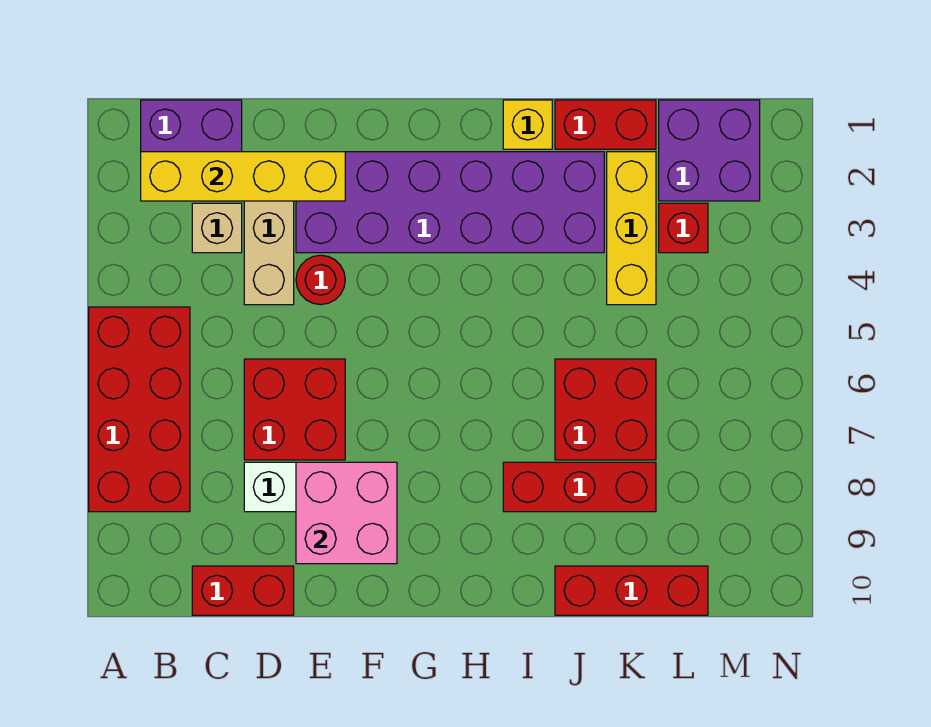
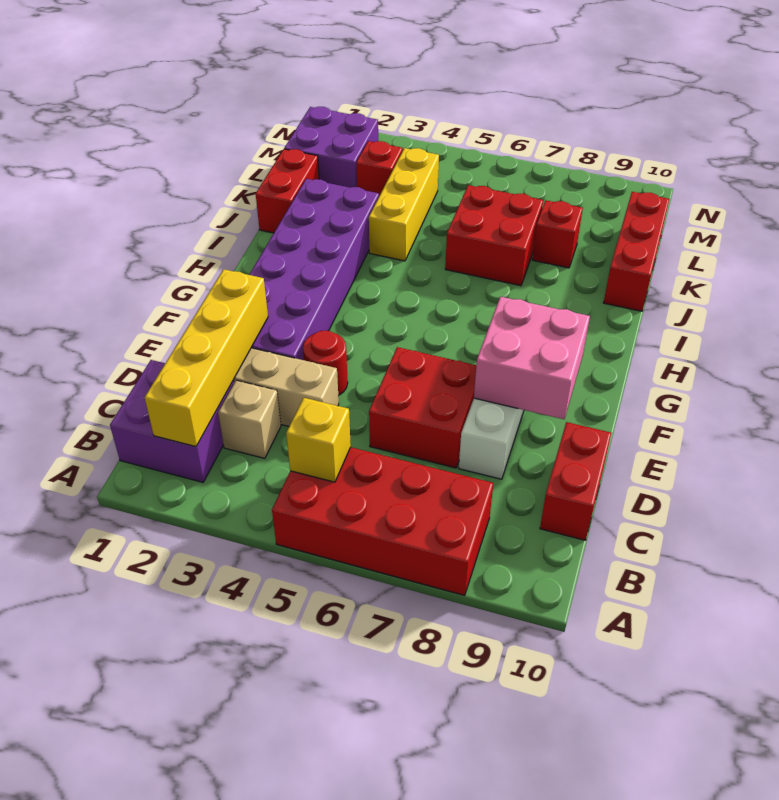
yellow 1x1 brick [503,100,552,149] -> yellow 1x1 brick moved to [286,398,351,482]
red 1x3 brick [503,462,656,512] -> red 1x1 brick [532,200,583,268]
yellow 1x3 brick [607,152,656,305] -> yellow 1x3 brick turned to [369,148,439,261]

